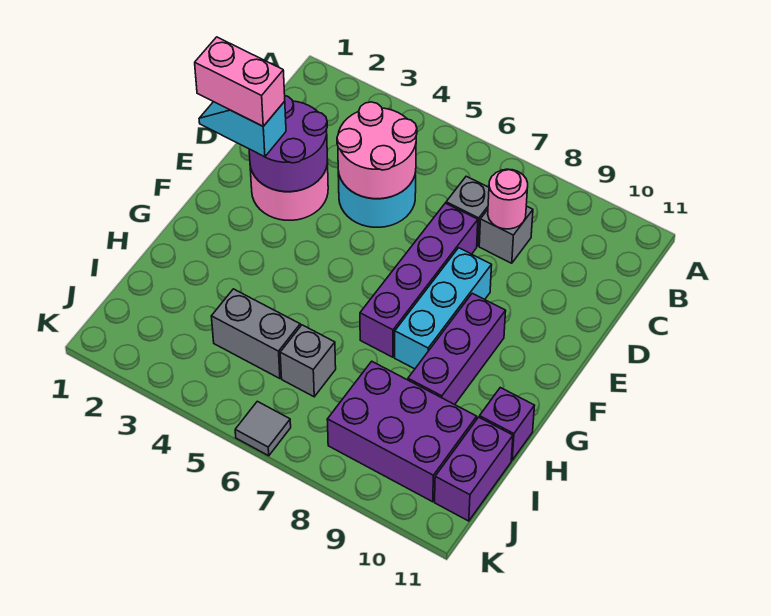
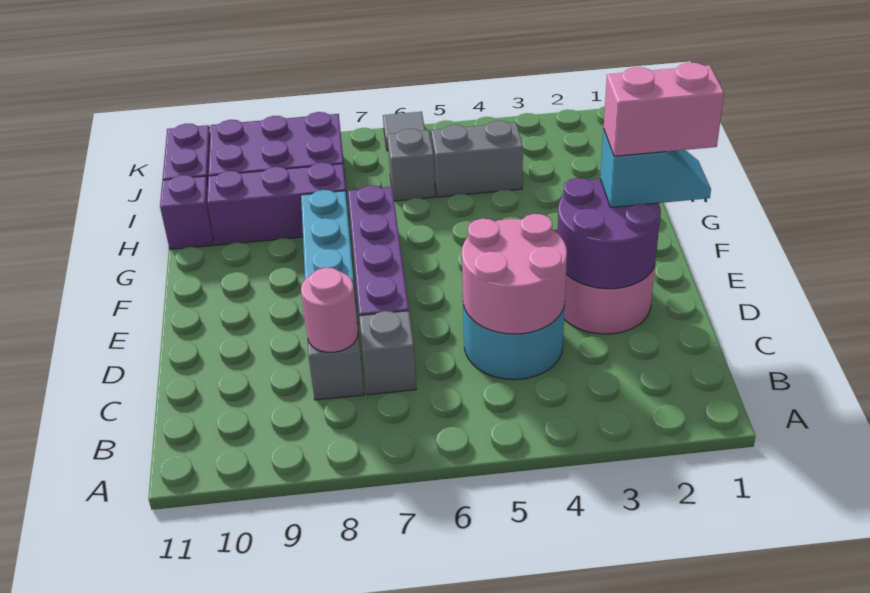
purple 1x3 brick [408,293,506,405] -> purple 1x3 brick turned to [207,162,349,245]

